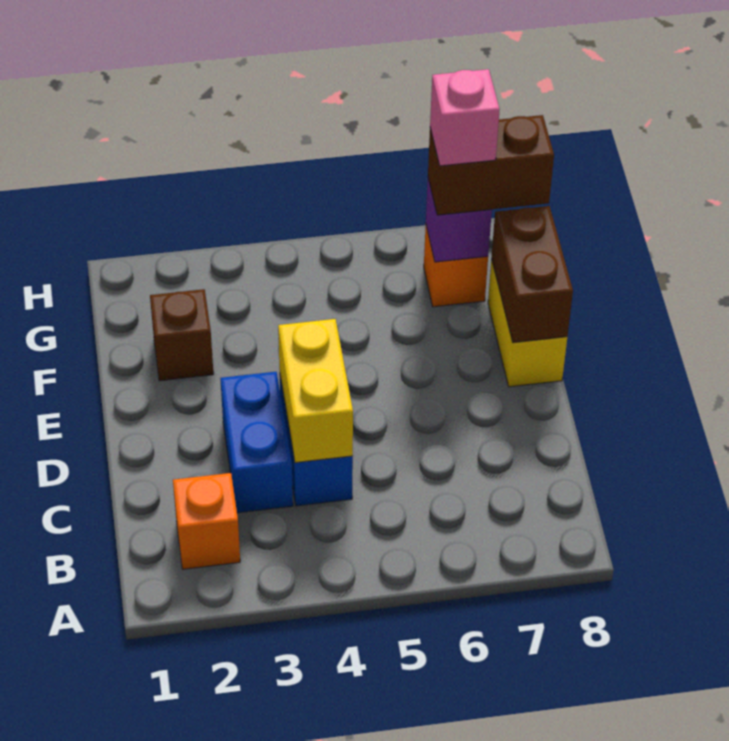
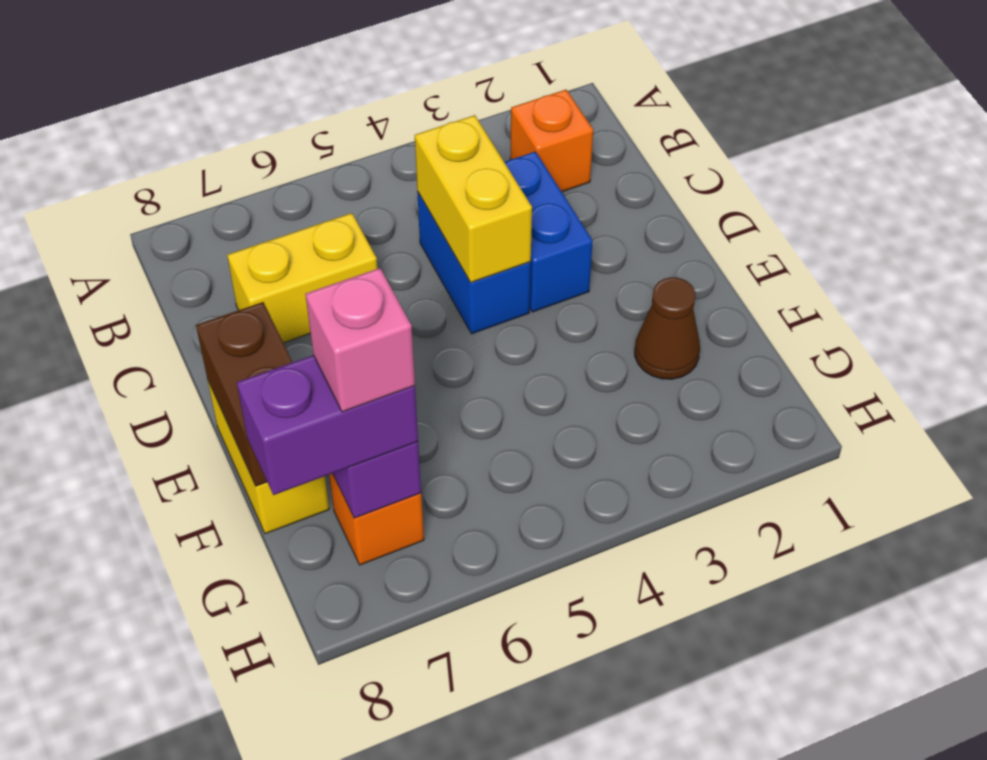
none -> yellow 1x2 brick [227,213,377,343]
brown 1x1 brick [150,289,213,381] -> brown 1x1 cone [635,277,700,379]
brown 1x2 brick [428,115,554,215] -> purple 1x2 brick [237,355,418,495]

